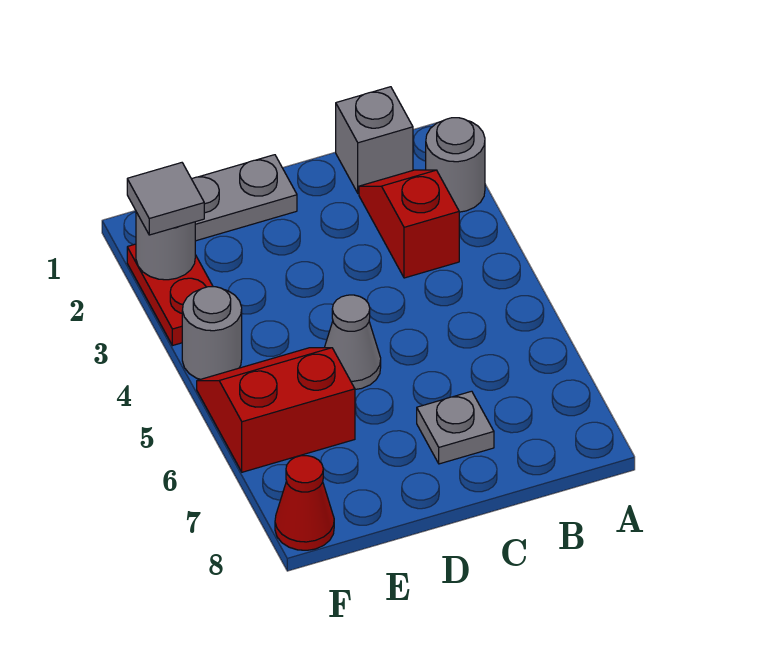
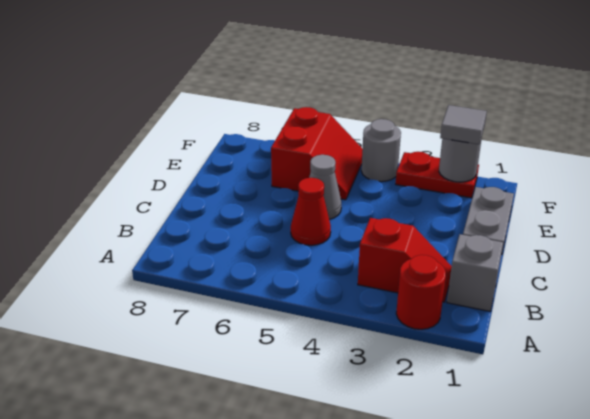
grey 1x1 round brick [426,118,485,212] -> red 1x1 round brick [396,255,446,329]
grey 1x1 plate [417,391,494,464] -> none
red 1x1 cone [275,456,334,550] -> red 1x1 cone moved to [291,178,331,245]

